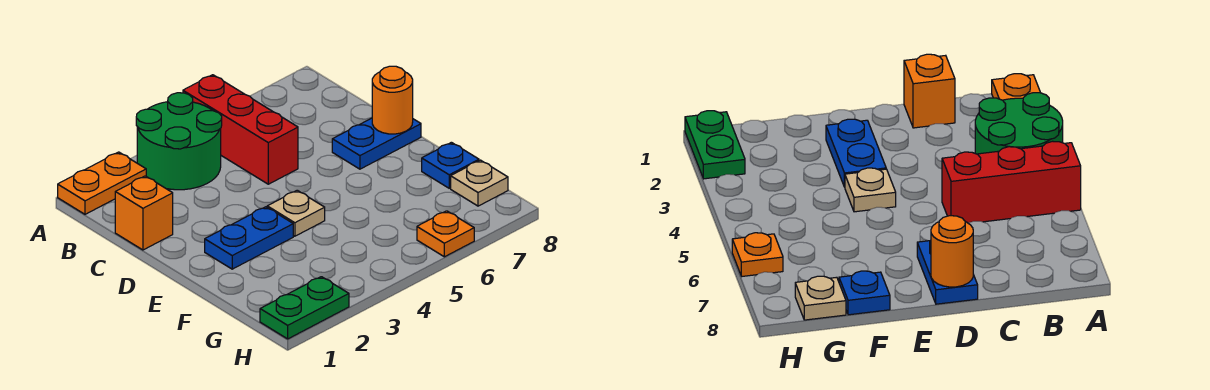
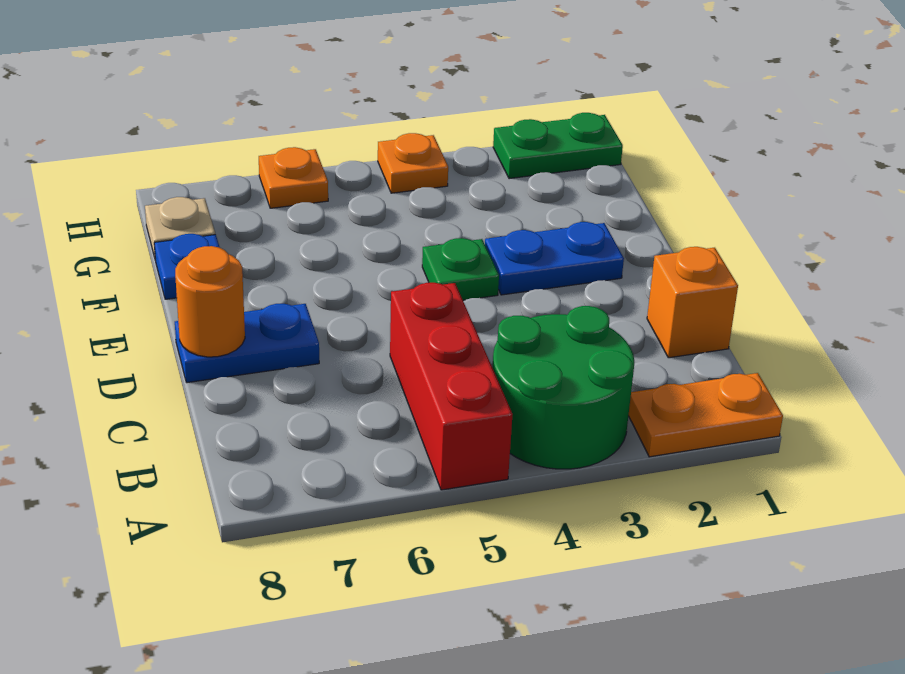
tan 1x1 plate [267,190,325,236] -> green 1x1 plate [422,238,499,300]
none -> orange 1x1 plate [378,133,448,193]

